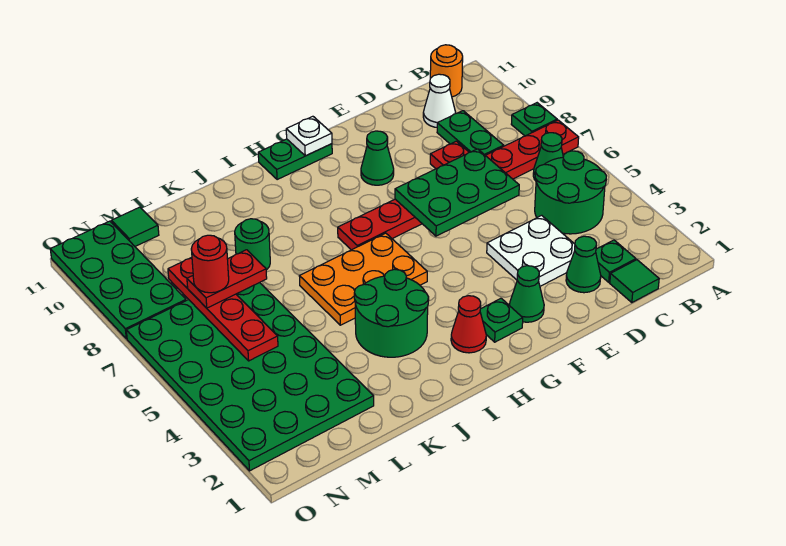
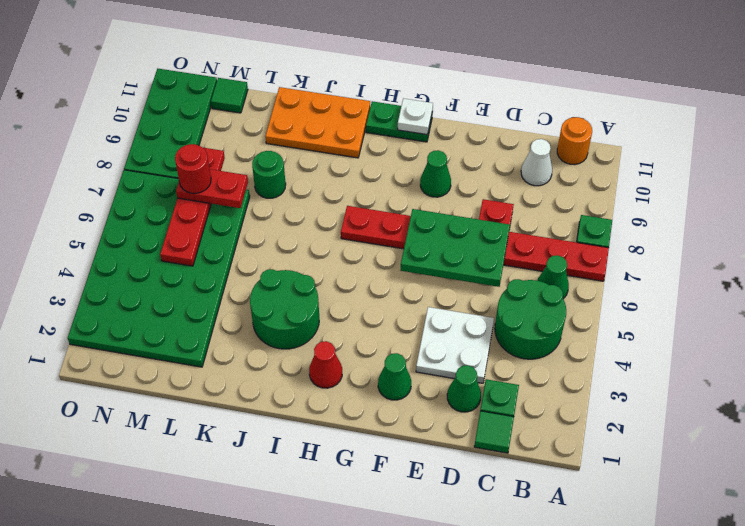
green 1x2 plate [437,111,504,155] -> none
green 1x1 plate [480,298,523,342] -> none
orange 2x3 plate [299,233,427,325] -> orange 2x3 plate moved to [265,87,370,158]

